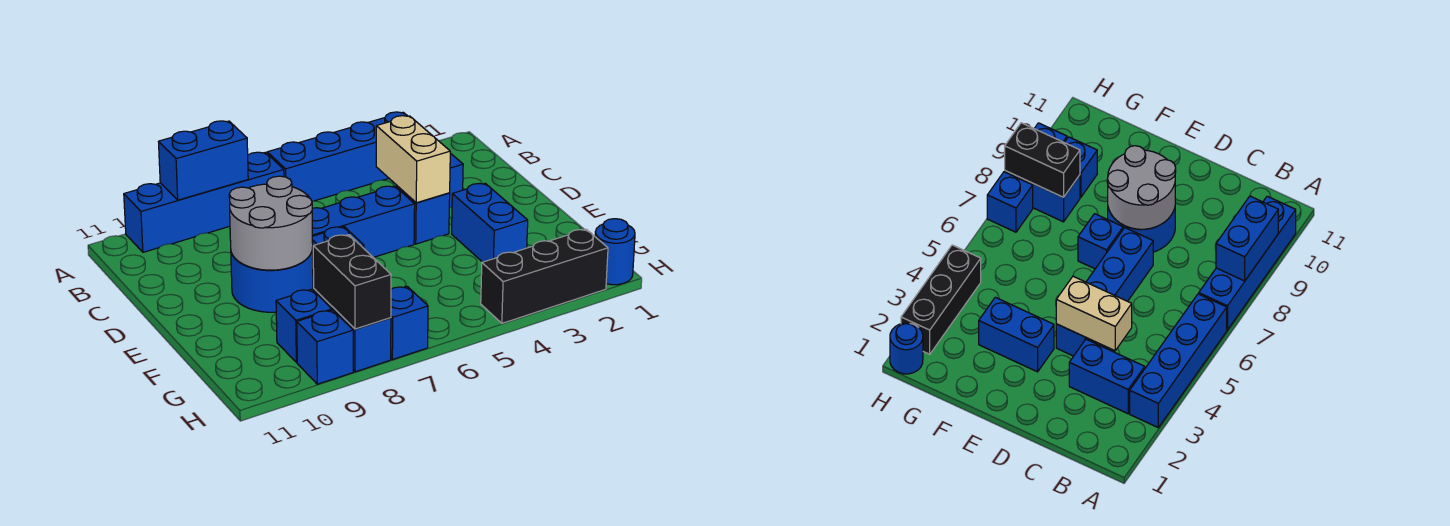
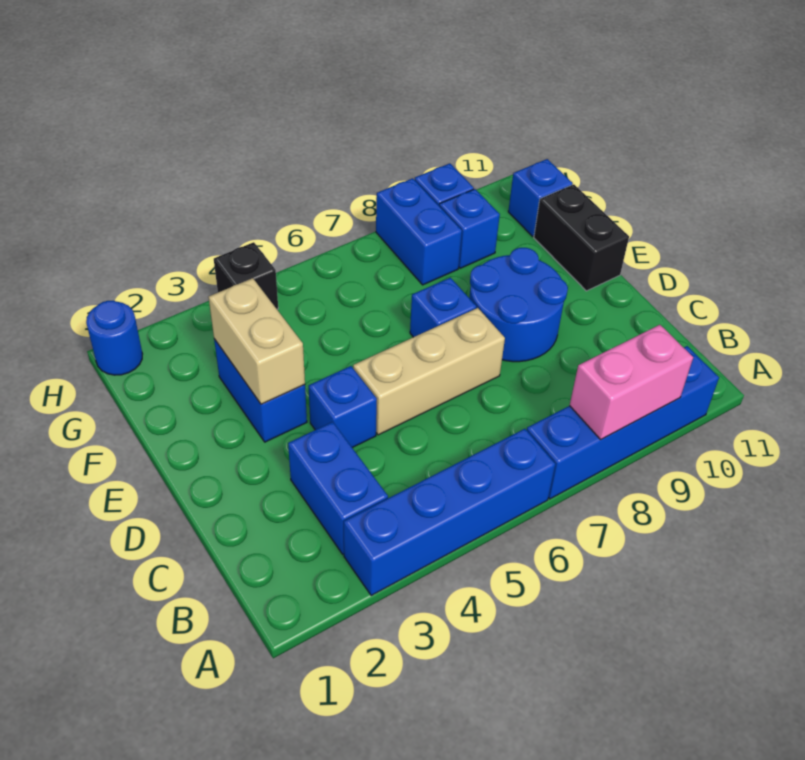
blue 1x2 brick [159,121,248,200] -> pink 1x2 brick [570,325,693,439]
tan 1x2 brick [376,116,450,203] -> tan 1x2 brick moved to [209,278,305,404]
blue 1x3 brick [312,186,415,257] -> tan 1x3 brick [353,308,505,435]
grey 2x2 round brick [229,176,313,270] -> none
black 1x2 brick [313,235,391,329] -> black 1x2 brick moved to [534,184,629,291]
black 1x3 brick [481,229,608,323] -> black 1x1 brick [214,242,278,309]
blue 1x1 brick [391,286,428,360] -> blue 1x1 brick moved to [508,159,573,236]

